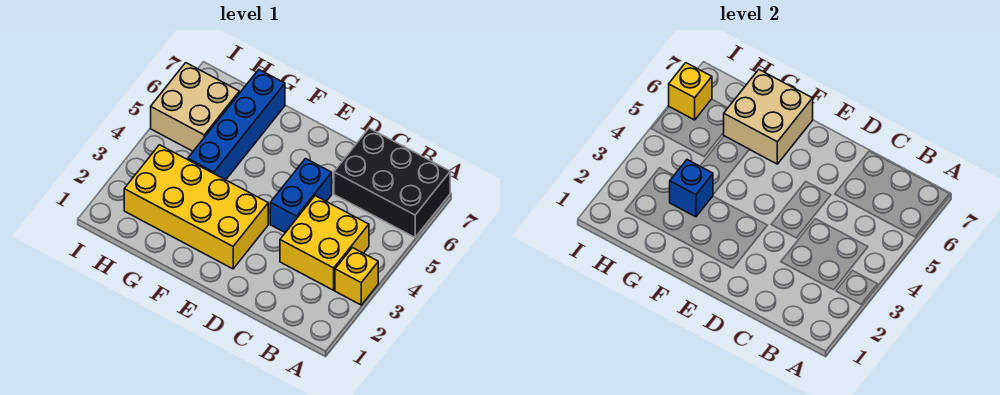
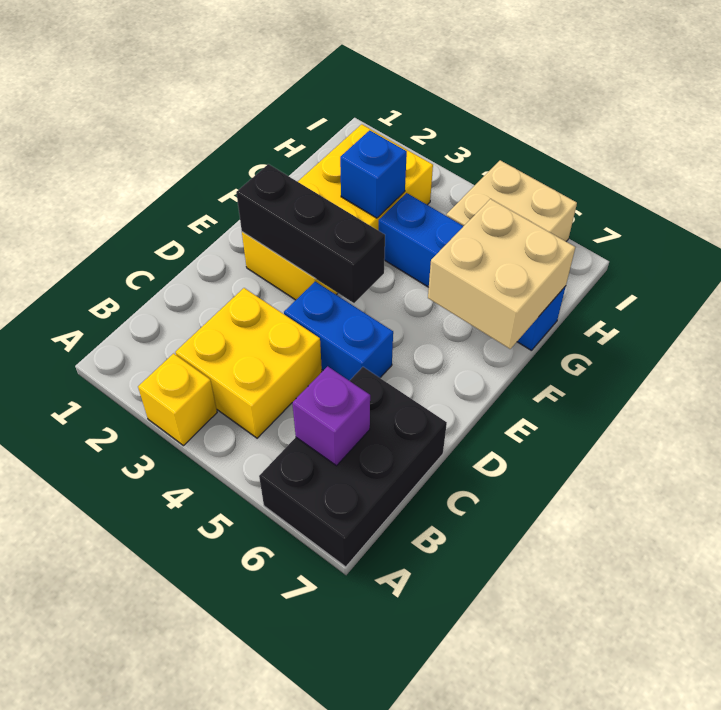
none -> purple 1x1 brick [292,366,370,466]
none -> black 1x3 brick [236,164,385,303]
yellow 1x1 brick [669,63,712,120] -> none

